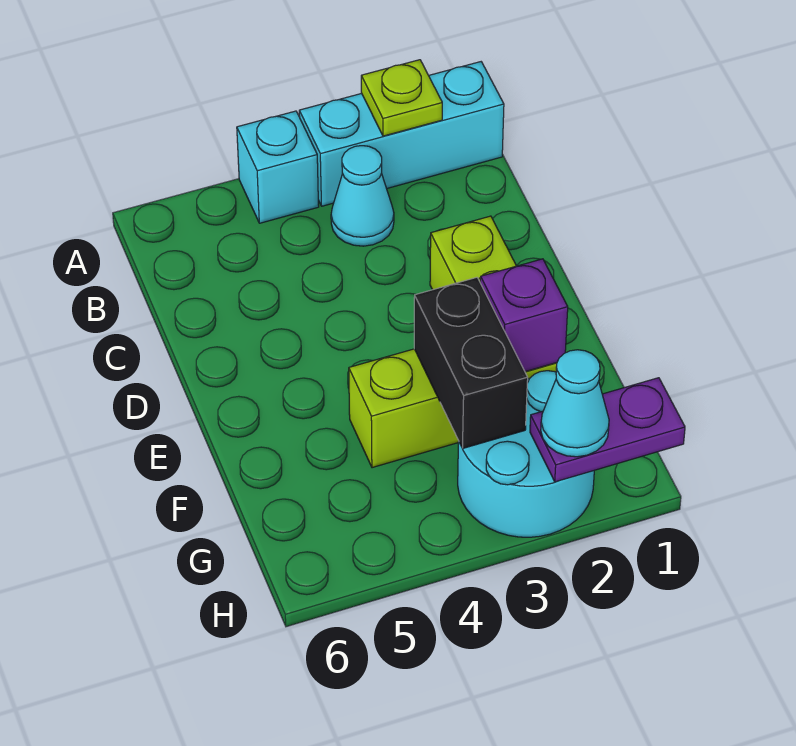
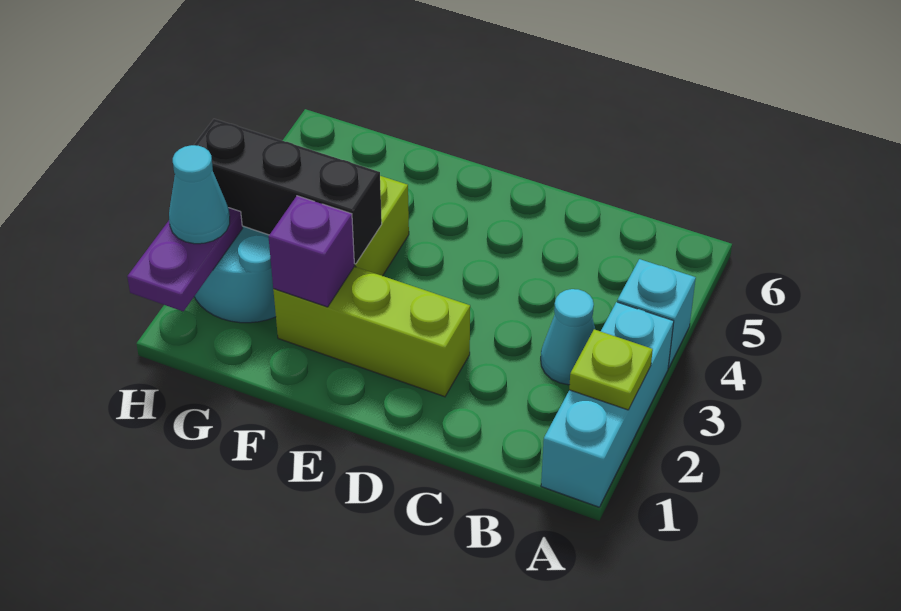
black 1x2 brick [414,277,528,449] -> black 1x3 brick [194,119,382,264]

